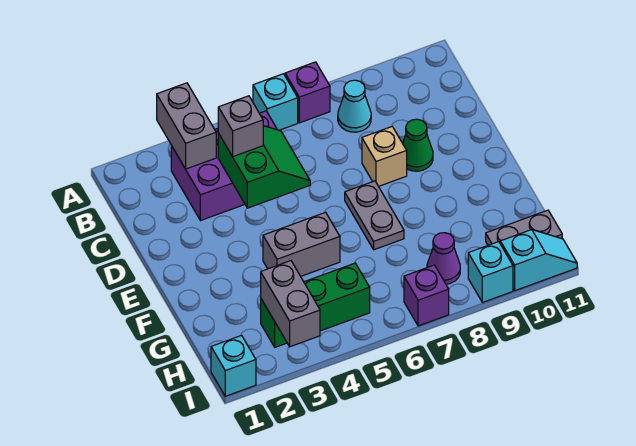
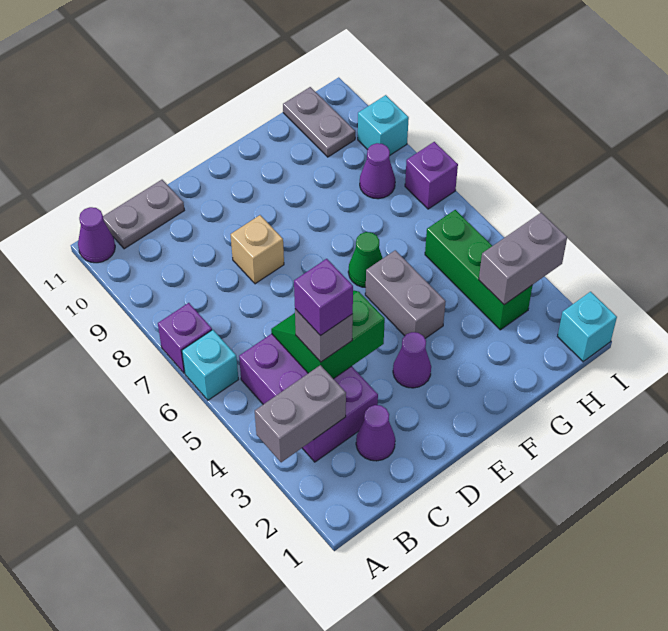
none -> purple 1x1 cone [78,207,115,263]
cyan 1x1 cone [338,80,371,132] -> none
none -> purple 1x1 cone [356,405,395,461]
none -> purple 1x1 brick [294,259,353,336]
green 1x1 cone [403,119,433,171] -> green 1x1 cone moved to [348,232,383,287]
none -> purple 1x1 cone [393,332,431,388]
grey 1x2 plate [345,181,404,250] -> grey 1x2 plate moved to [103,180,184,249]
cyan 1x2 slope [500,230,577,291] -> none

